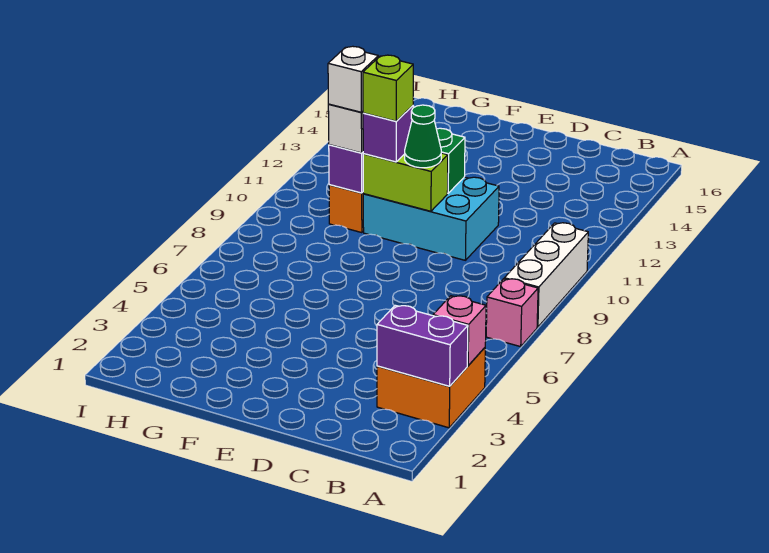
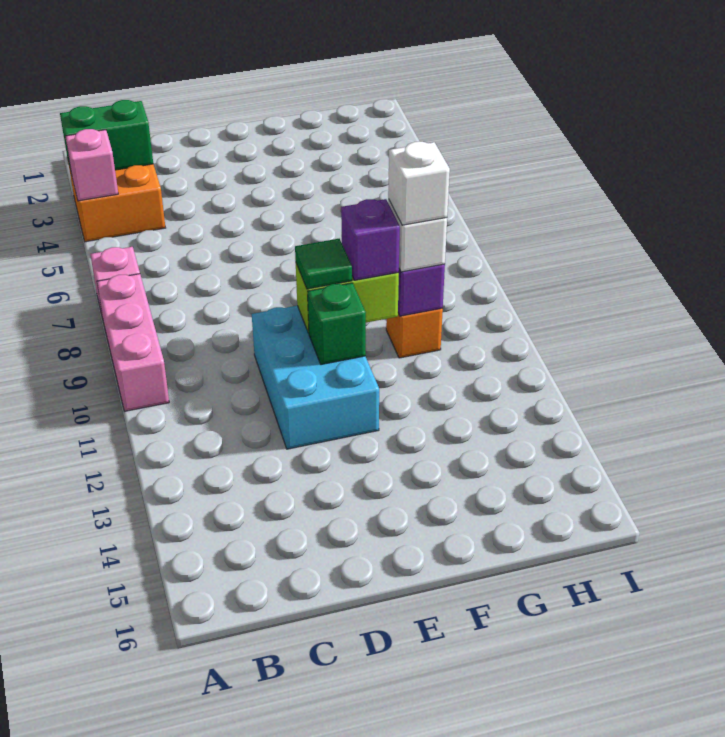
purple 1x2 brick [377,305,468,386] -> green 1x2 brick [60,100,153,170]
white 1x3 brick [504,223,588,327] -> pink 1x3 brick [97,274,169,411]
cyan 2x3 brick [363,177,499,260] -> cyan 2x3 brick turned to [252,306,379,449]
green 1x1 cone [405,105,441,168] -> green 1x1 tile [295,239,352,289]
lime 1x1 brick [363,55,413,121] -> none

